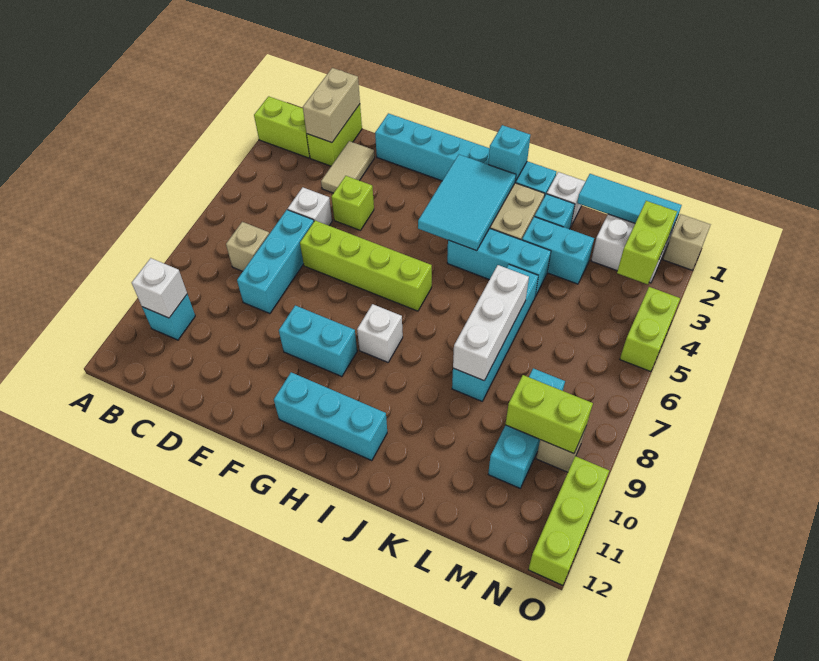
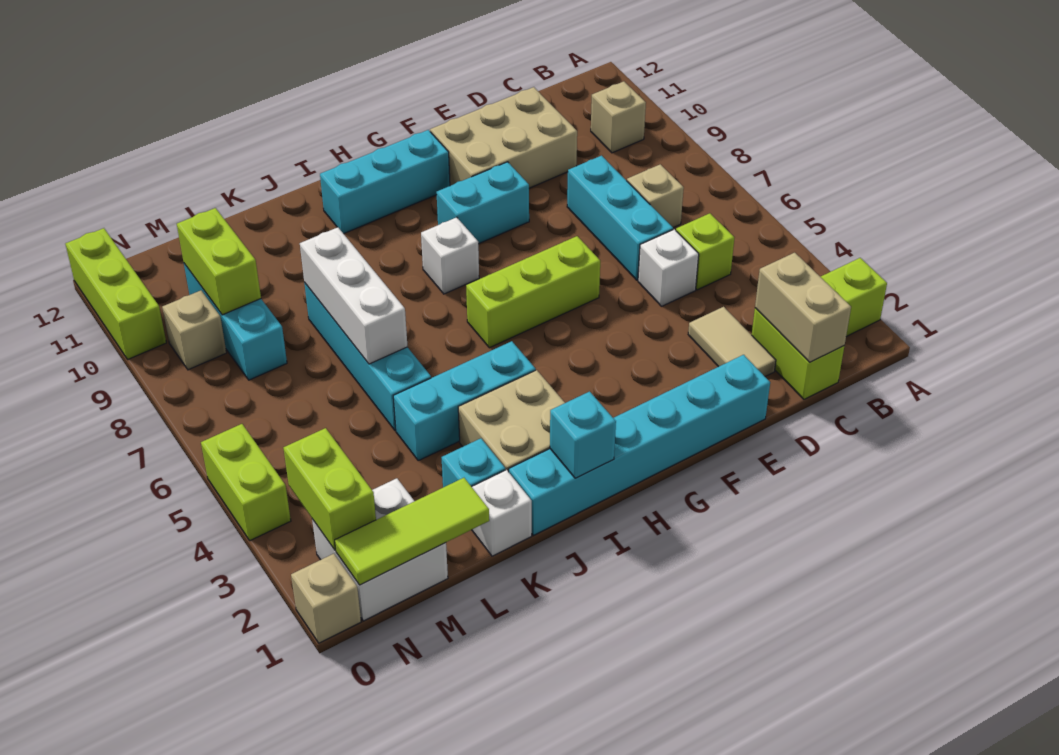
cyan 1x1 brick [142,294,195,340] -> tan 1x1 brick [591,81,646,153]
white 1x1 brick [132,258,187,318] -> none
none -> tan 2x3 brick [430,87,577,188]
lime 1x1 brick [331,176,374,230] -> lime 1x1 brick moved to [676,213,734,290]
lime 1x4 brick [300,221,432,311] -> lime 1x3 brick [466,236,600,348]
cyan 2x3 tile [418,155,516,251] -> none
cyan 1x2 brick [522,217,594,284] -> none
cyan 1x3 tile [577,174,682,233] -> lime 1x3 tile [335,478,489,585]
lime 1x2 brick [505,375,593,454] -> lime 1x2 brick turned to [177,208,261,315]

